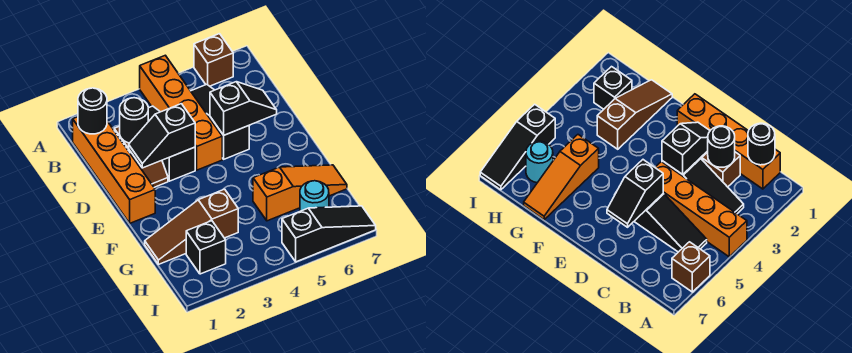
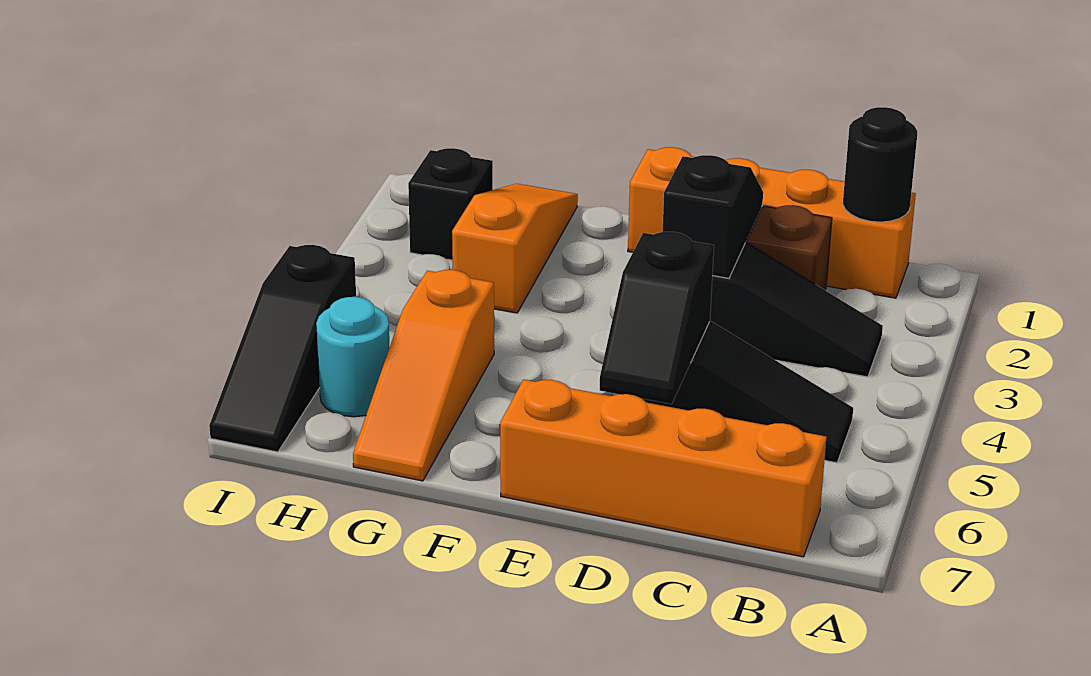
orange 1x4 brick [140,55,222,170] -> orange 1x4 brick moved to [500,379,826,557]
brown 1x1 brick [194,34,233,86] -> none
black 1x1 round brick [120,98,148,143] -> none
brown 1x3 slope [145,189,238,264] -> orange 1x3 slope [452,184,578,313]

